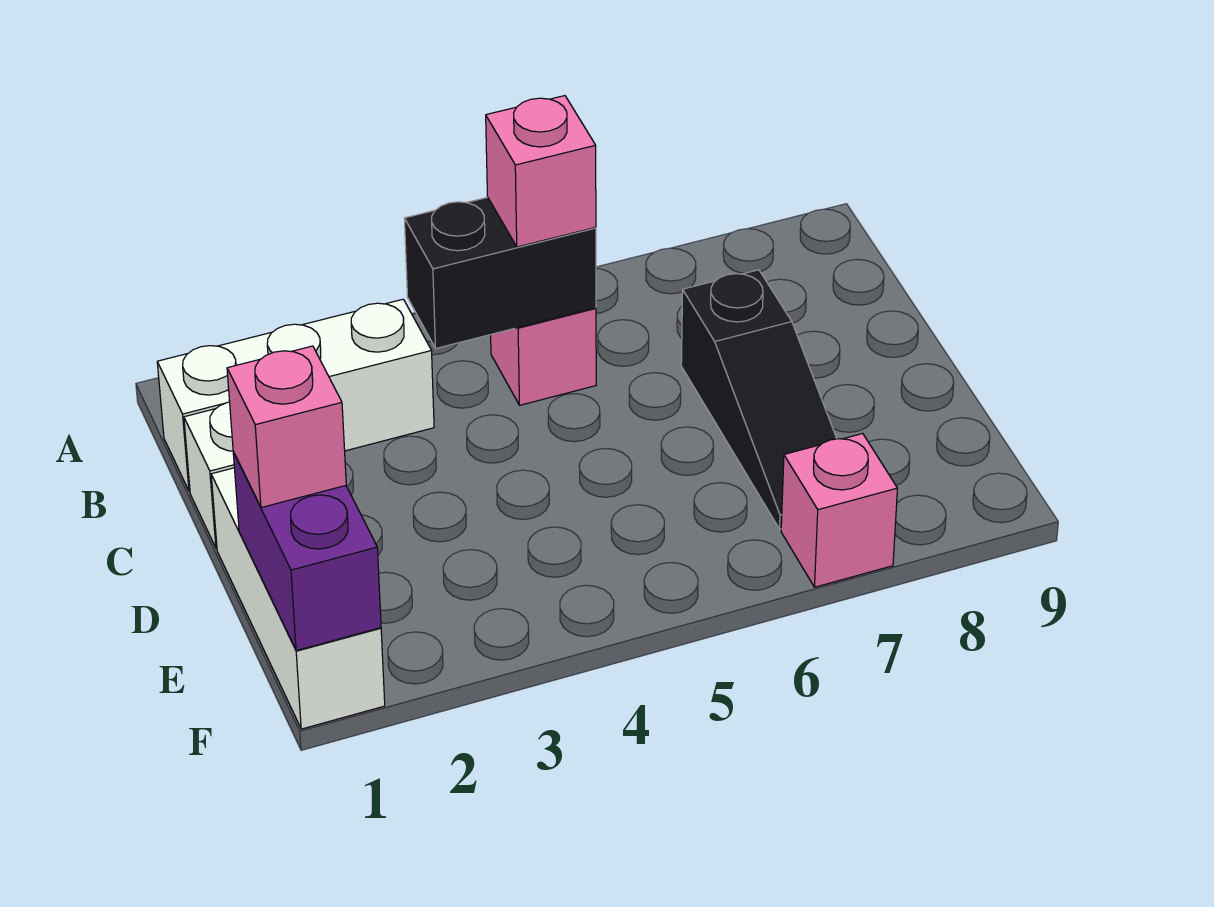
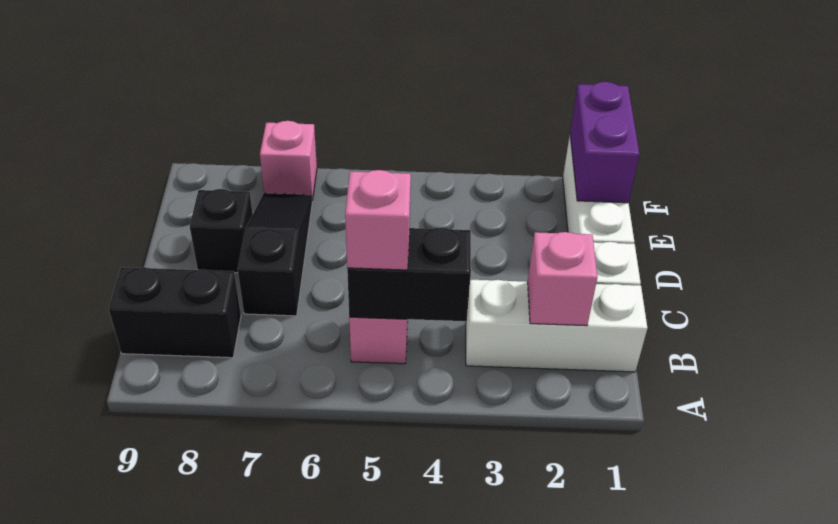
none -> black 1x2 brick [109,267,241,358]
none -> black 1x1 brick [190,189,253,273]
pink 1x1 brick [227,346,346,508] -> pink 1x1 brick moved to [528,232,597,326]

